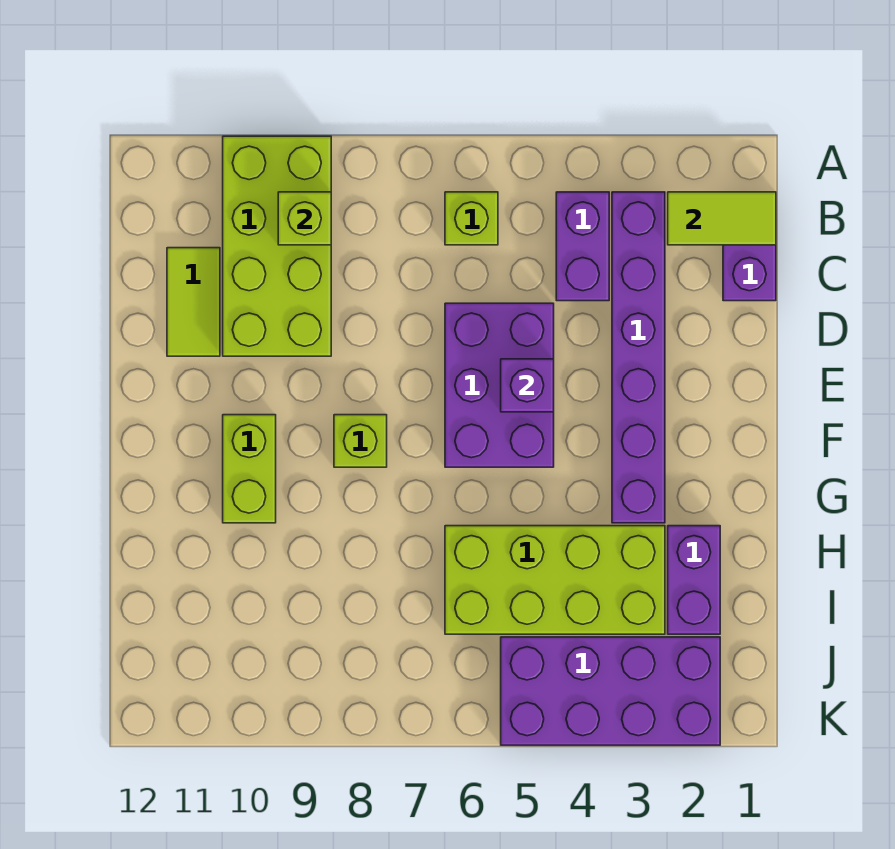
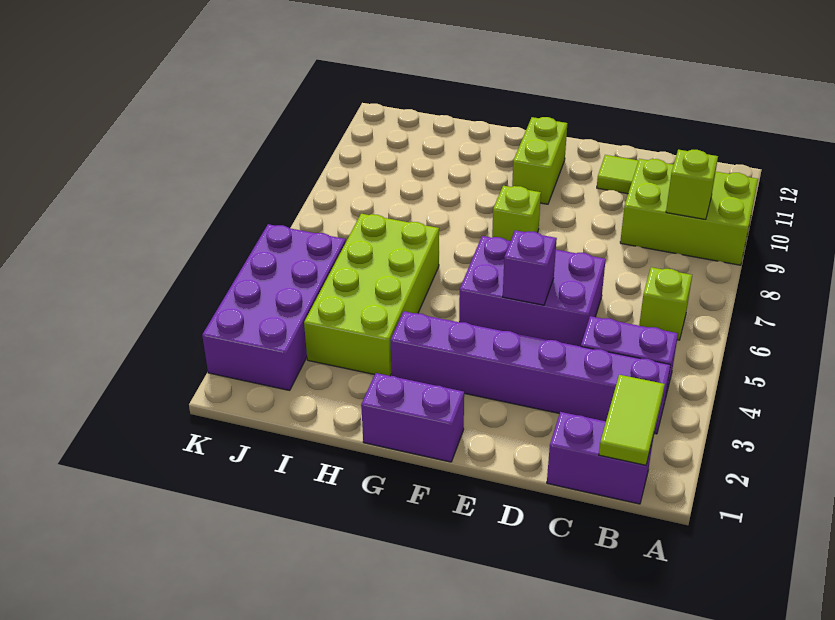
lime 2x4 brick [223,136,331,356] -> lime 2x3 brick [620,159,758,265]
lime 1x2 brick [223,415,276,523] -> lime 1x2 brick turned to [512,117,567,204]
purple 1x2 brick [668,526,720,634] -> purple 1x2 brick moved to [361,373,464,462]

